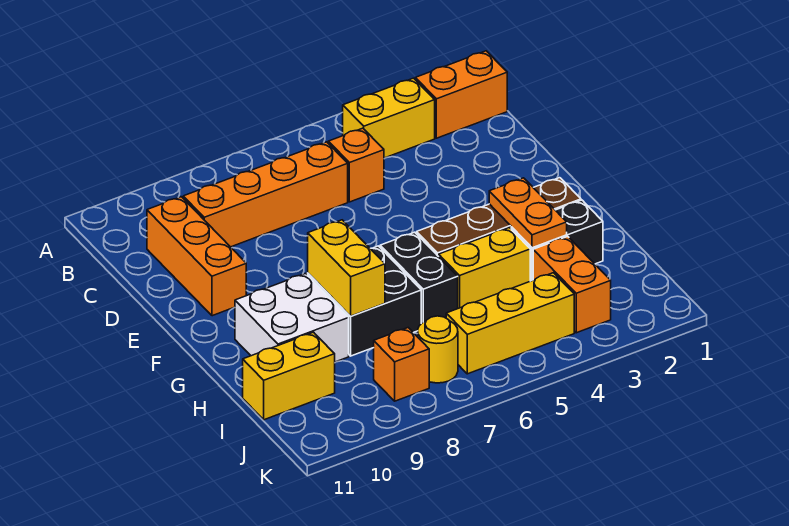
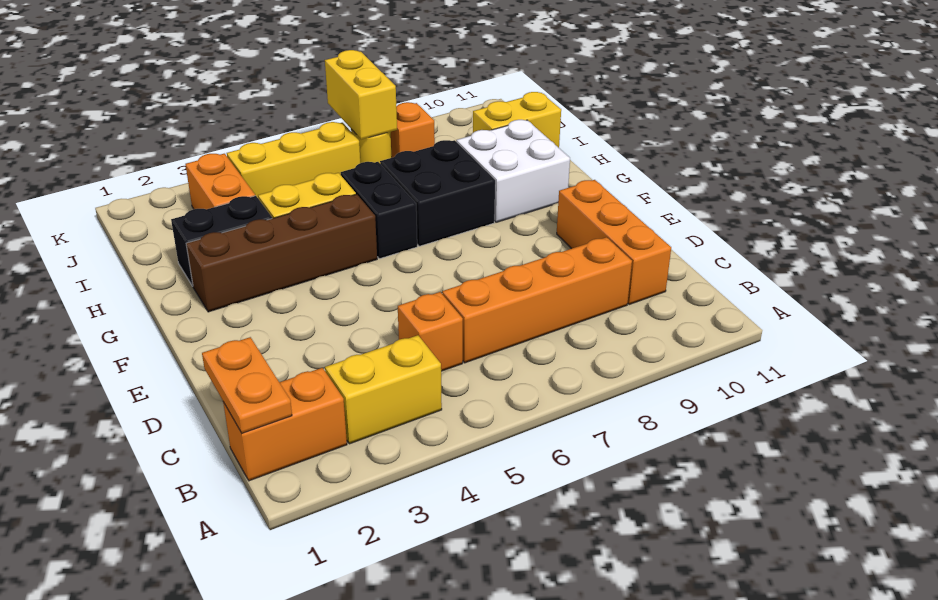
orange 1x2 plate [489,178,567,248] -> orange 1x2 plate moved to [202,337,292,433]
yellow 1x2 brick [308,220,385,316] -> yellow 1x2 brick moved to [325,50,397,140]

